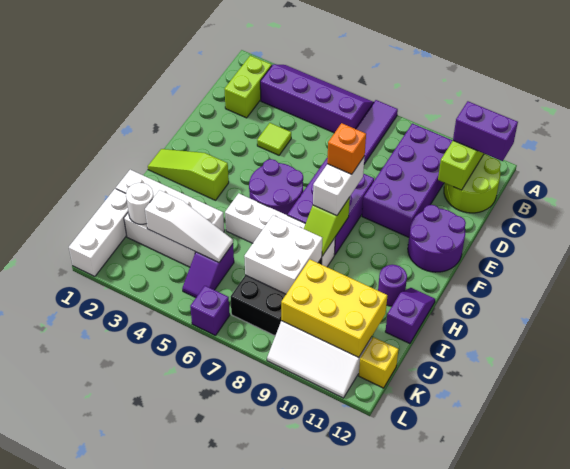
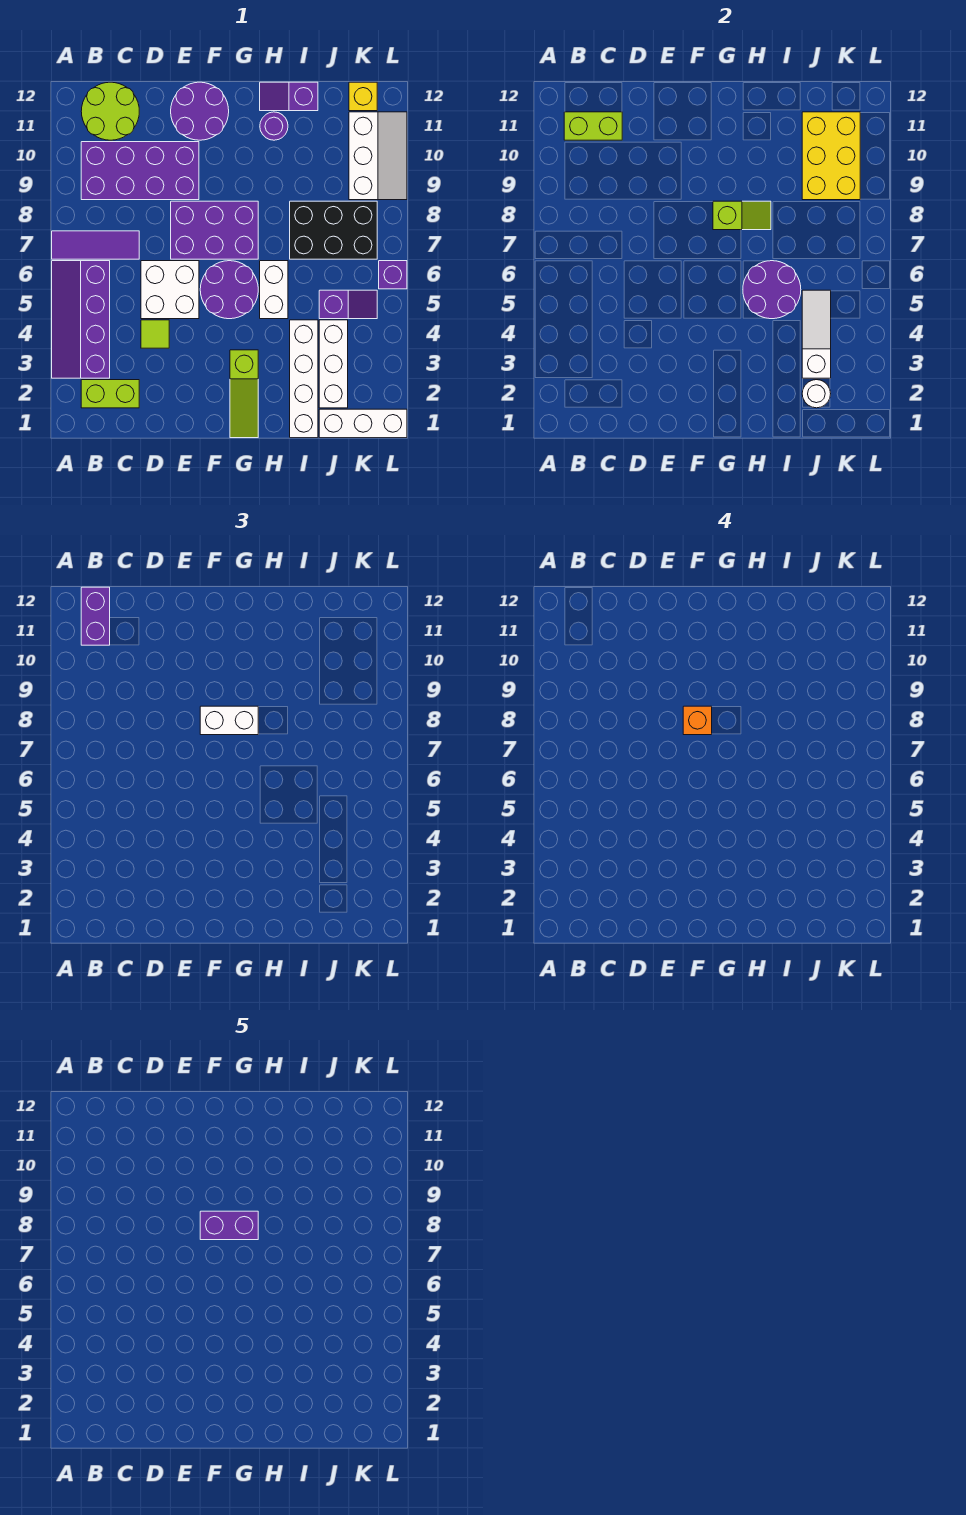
none -> purple 1x2 brick [200,1211,258,1240]
white 1x4 brick [225,193,335,267] -> white 1x2 brick [260,261,288,319]
none -> purple 2x2 round brick [743,261,801,319]
white 2x2 brick [244,215,322,294] -> white 2x2 brick moved to [141,261,199,319]

